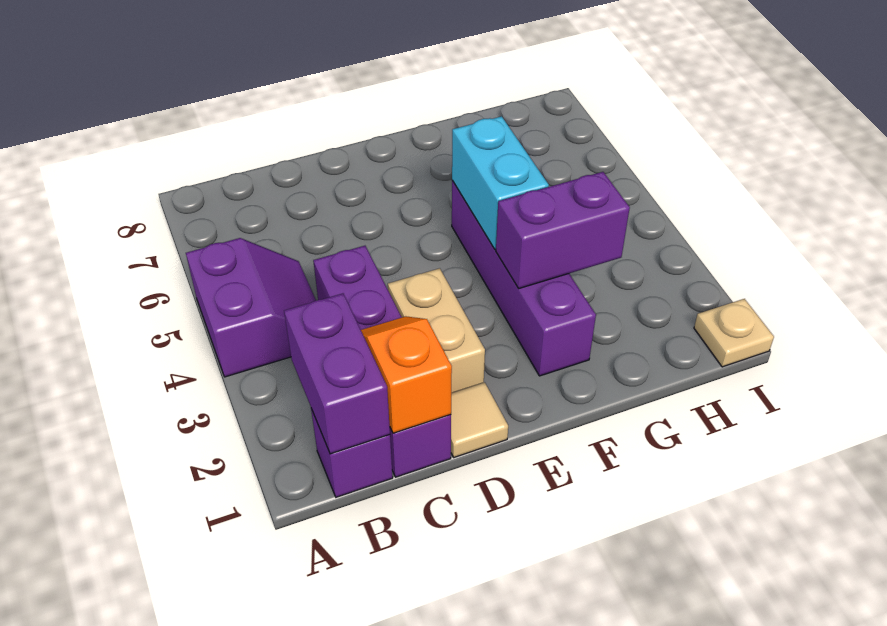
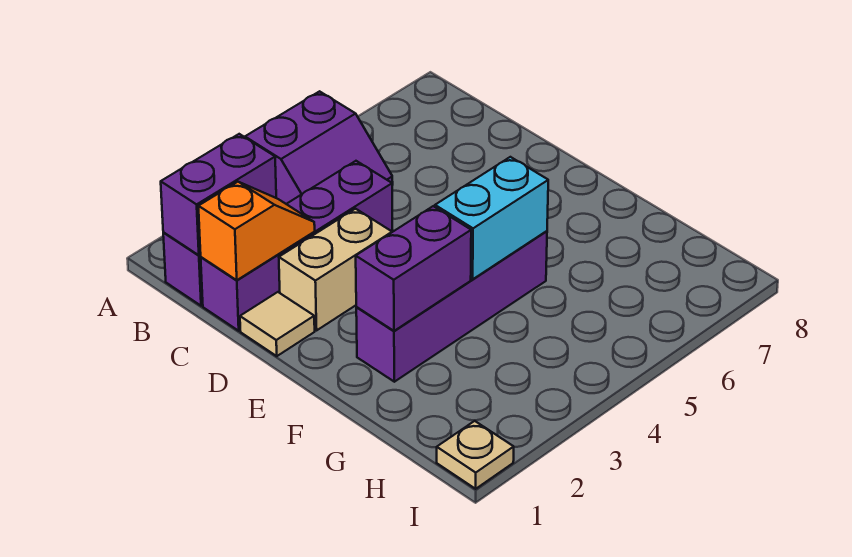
purple 1x2 brick [496,172,630,288] -> purple 1x2 brick turned to [356,206,471,331]

